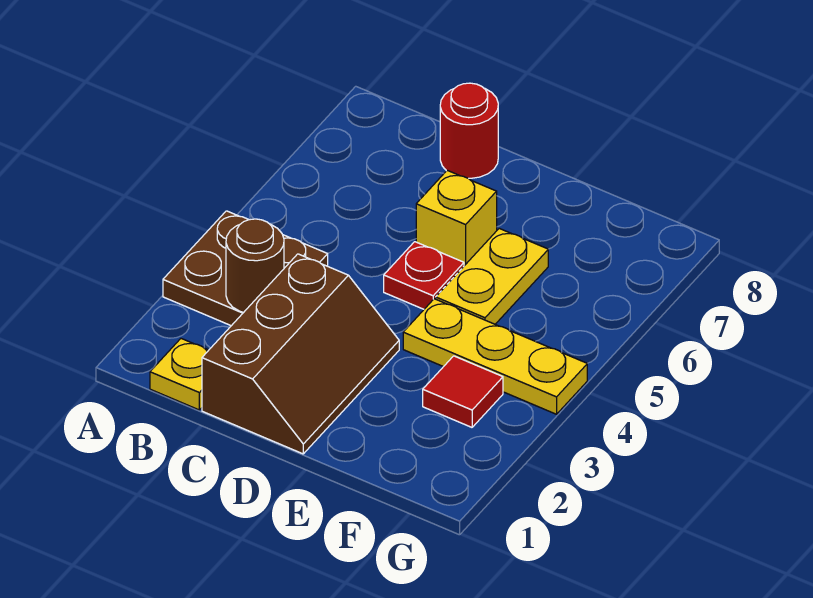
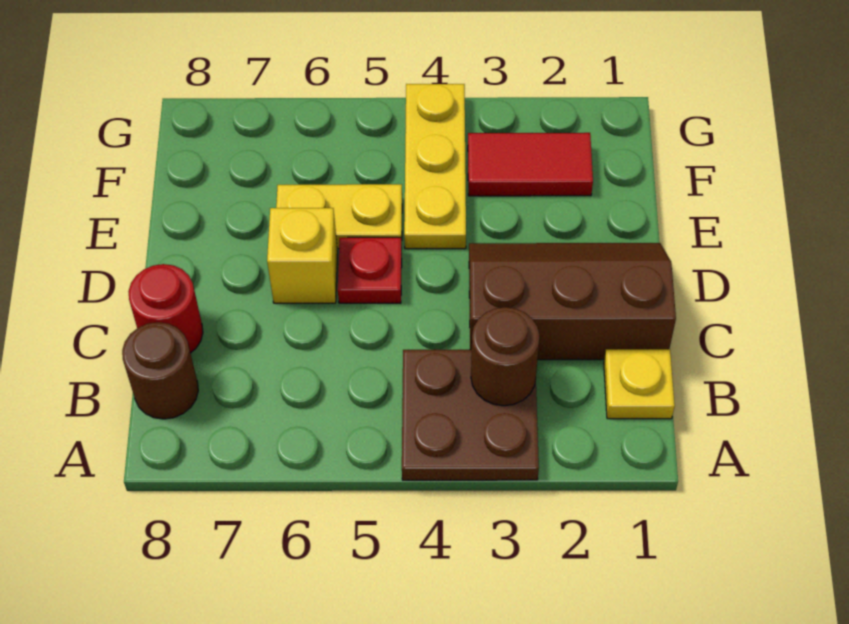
none -> brown 1x1 round brick [122,322,198,419]
red 1x1 tile [423,356,503,427] -> red 1x2 tile [468,133,593,196]

